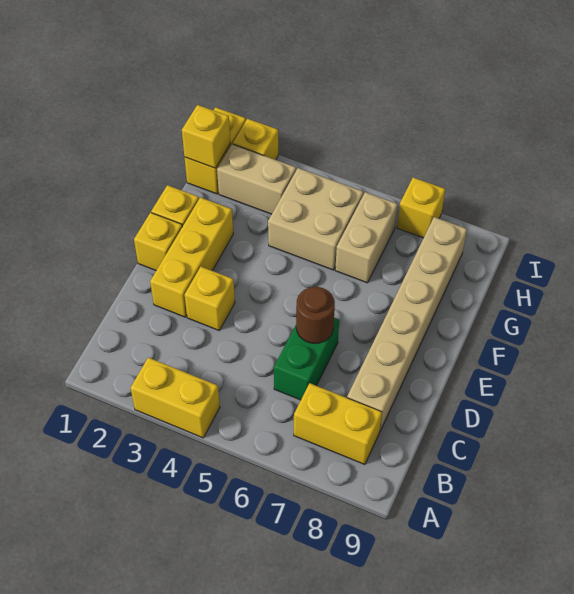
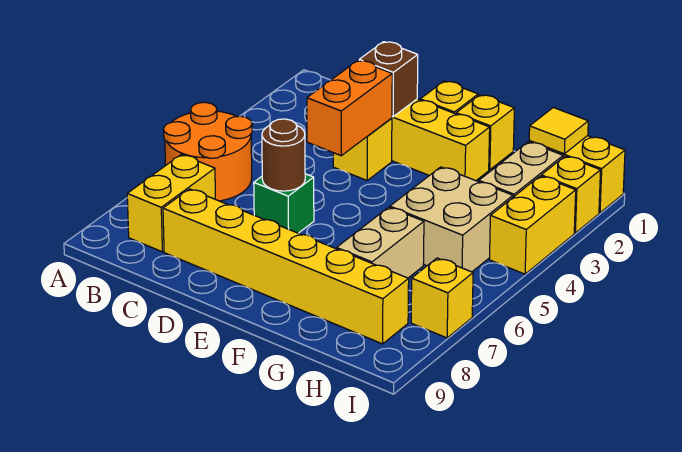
yellow 1x2 brick [131,357,220,438] -> yellow 1x2 brick moved to [489,176,576,274]
none -> orange 2x2 round brick [164,102,252,201]
green 1x2 brick [274,318,339,400] -> green 1x1 brick [254,174,314,233]
tan 1x6 brick [347,217,467,431] -> yellow 1x6 brick [163,189,409,344]
none -> brown 1x1 brick [359,42,418,117]
none -> orange 1x2 brick [307,60,392,156]
tan 1x2 brick [335,192,398,283] -> tan 1x2 brick turned to [337,207,424,278]
yellow 1x1 brick [182,105,230,168] -> yellow 1x1 tile [529,108,588,154]

